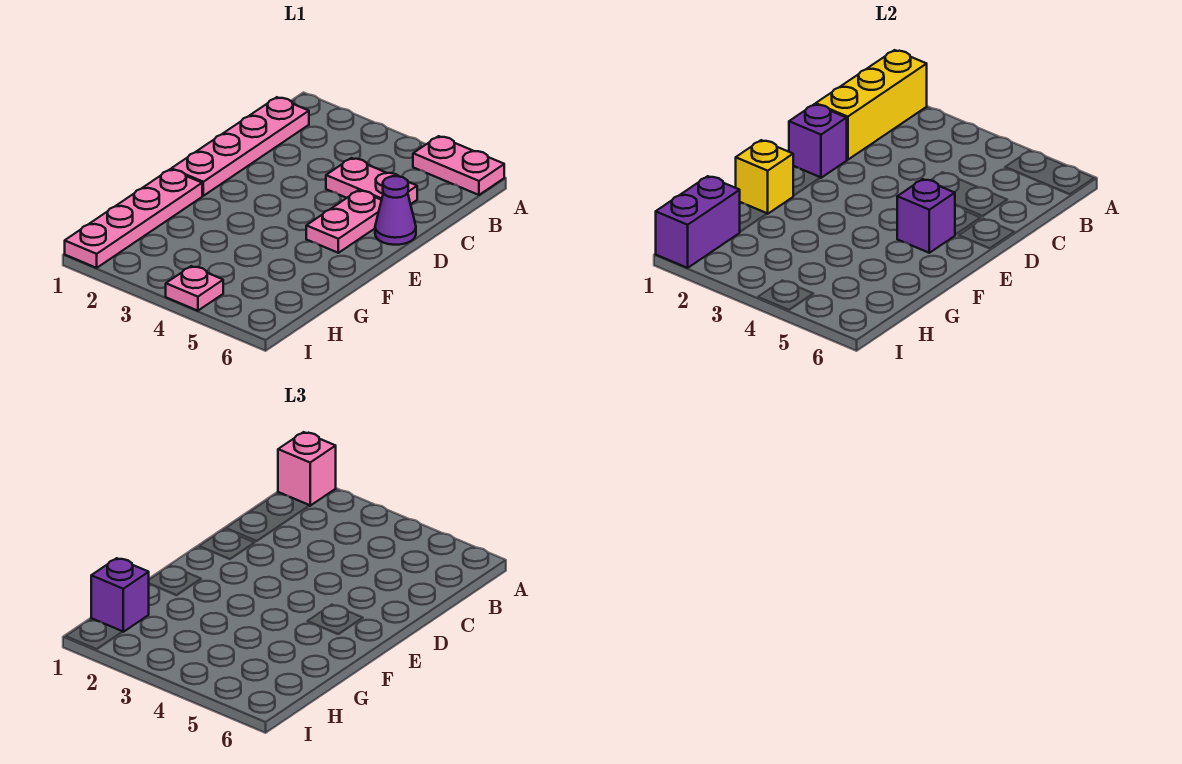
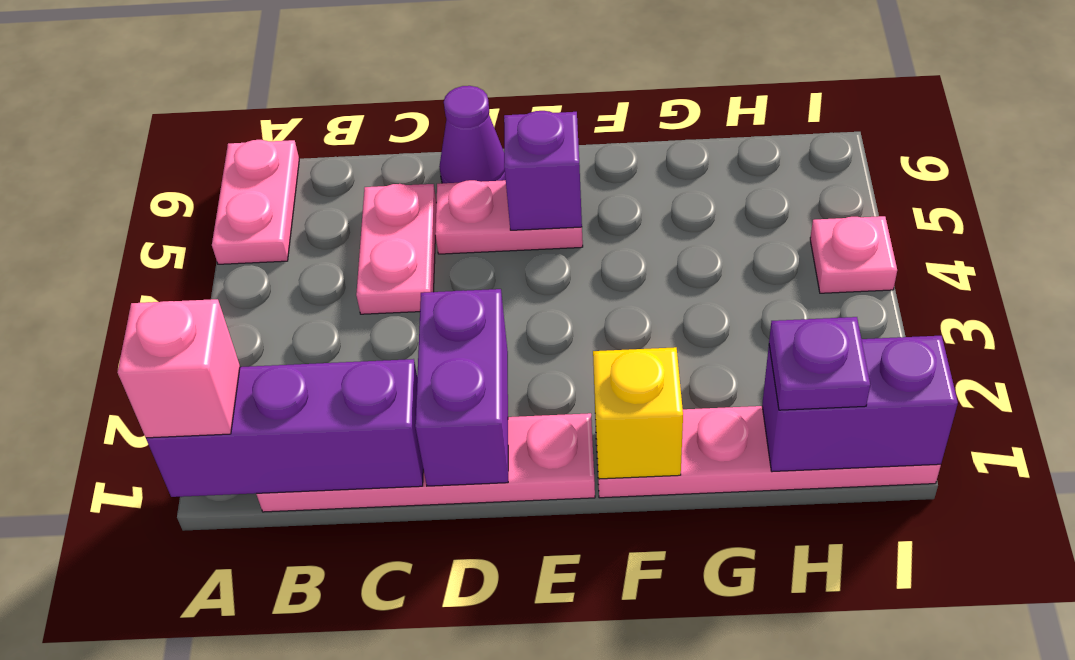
yellow 1x3 brick [816,50,927,160] -> purple 1x3 brick [146,359,423,497]
purple 1x1 brick [789,104,847,178] -> purple 1x2 brick [415,289,508,486]
purple 1x1 brick [91,558,149,632] -> purple 1x1 plate [769,317,870,410]

